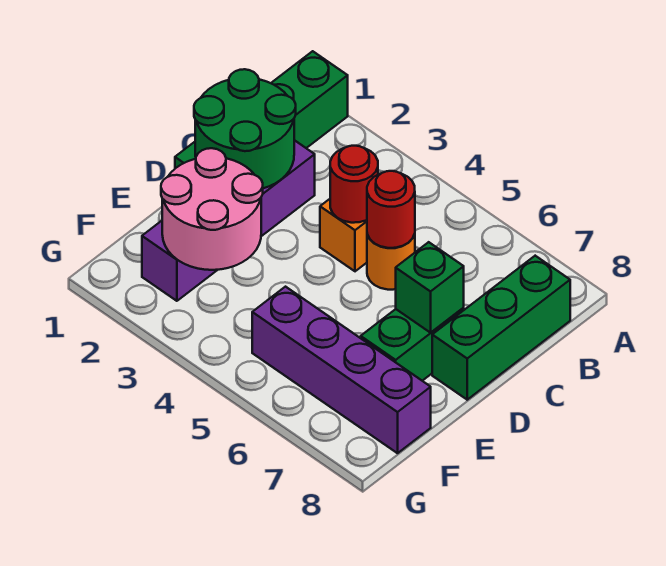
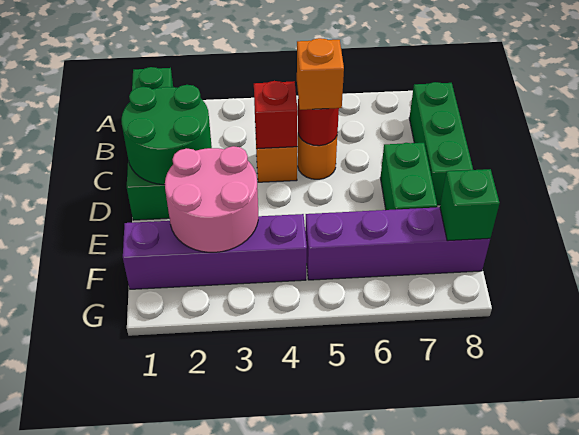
purple 1x4 brick [142,140,315,301] -> purple 1x4 brick turned to [123,214,307,289]
red 1x1 round brick [330,146,378,223] -> red 1x1 brick [254,81,298,149]
none -> orange 1x1 brick [297,38,344,110]
green 1x1 brick [396,242,464,333] -> green 1x1 brick moved to [440,169,500,241]

